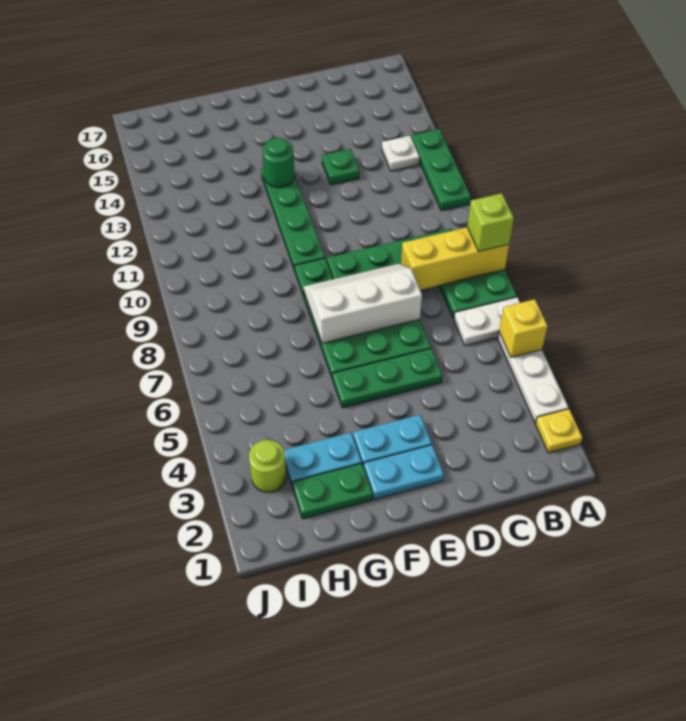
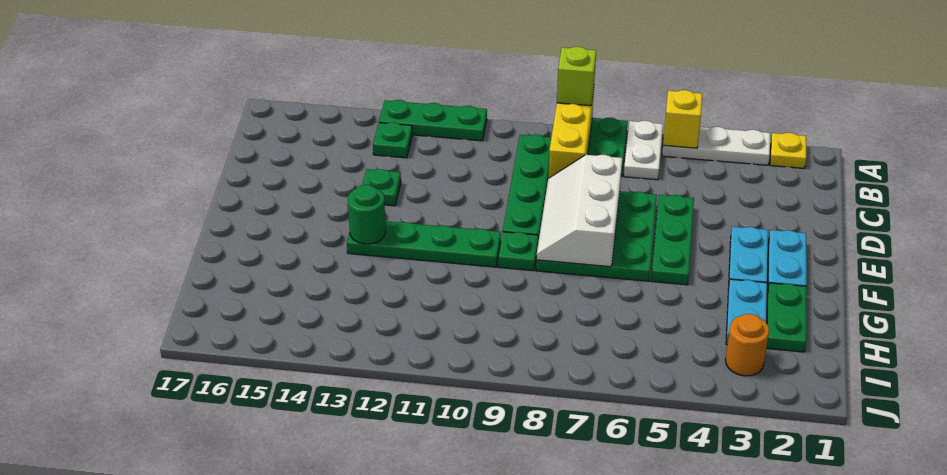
white 1x1 plate [382,136,420,171] -> green 1x1 plate [373,122,412,158]
lime 1x1 round brick [249,440,286,492] -> orange 1x1 round brick [725,314,769,376]

